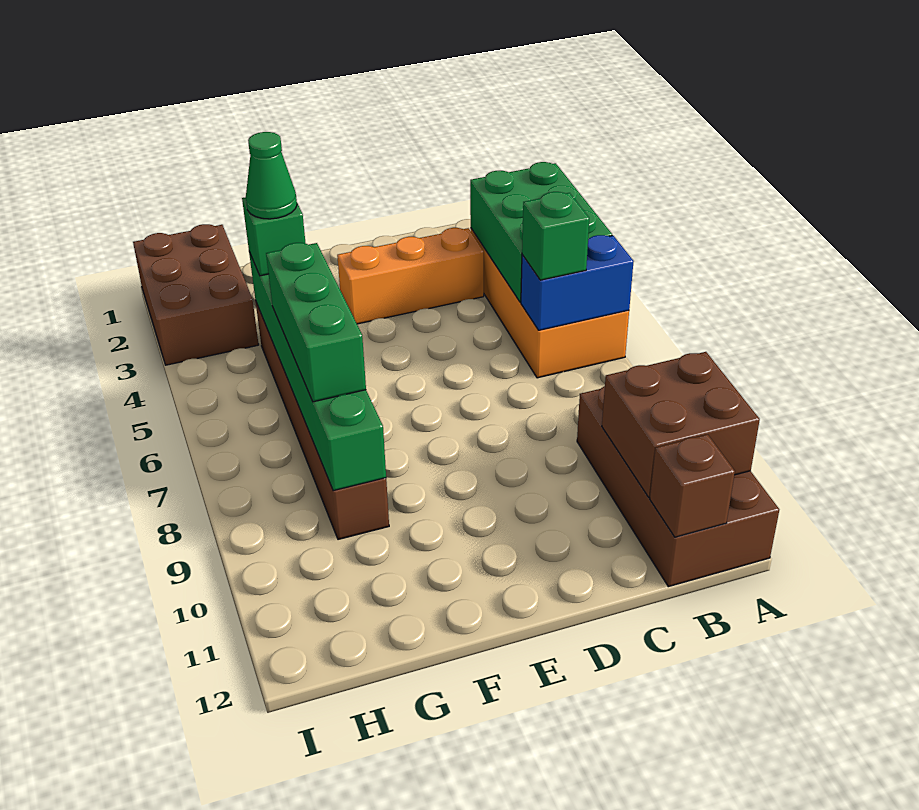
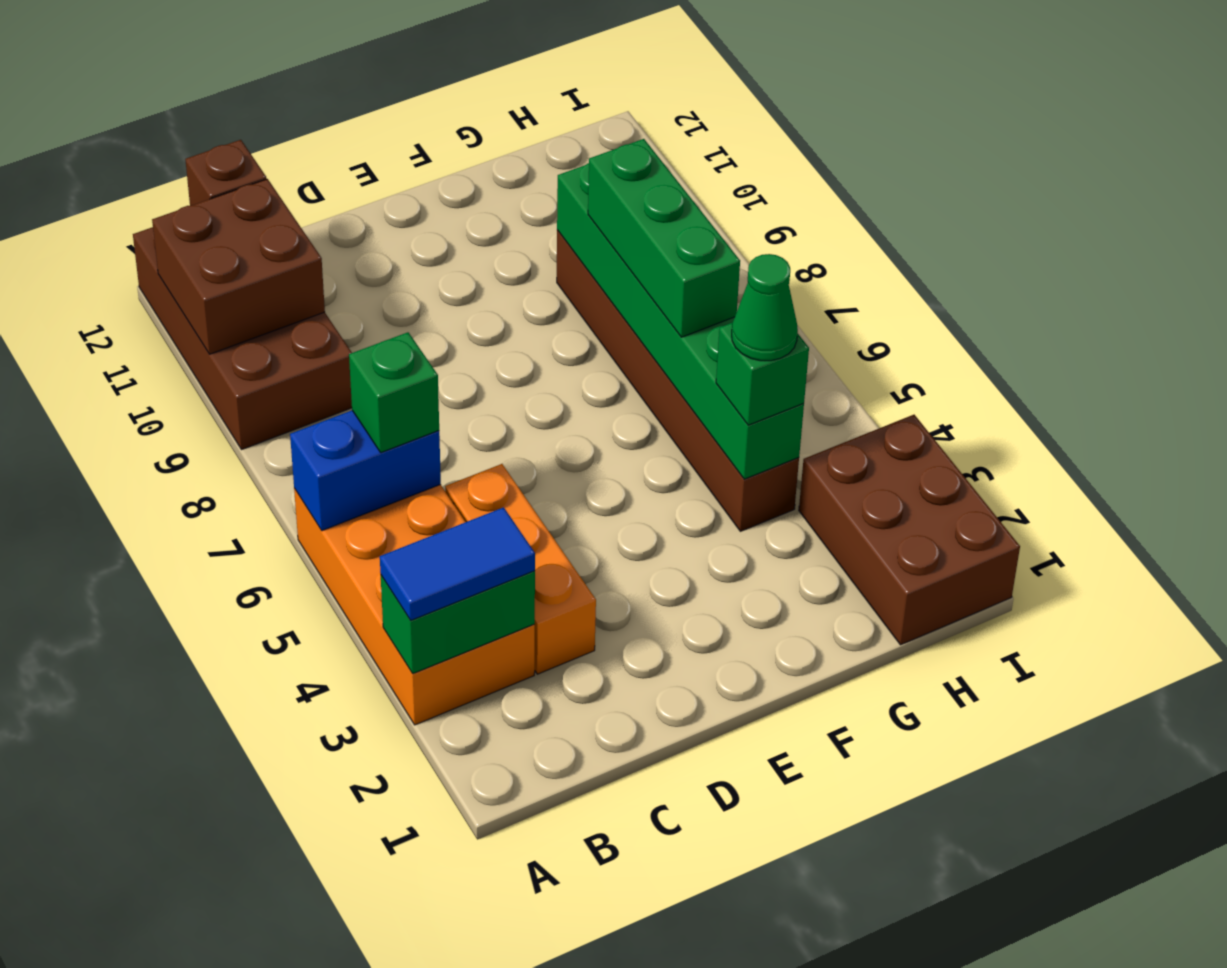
green 2x3 brick [470,162,612,302] -> green 1x2 brick [381,571,535,674]
none -> blue 1x2 tile [380,507,535,620]
orange 1x3 brick [337,228,484,324] -> orange 1x3 brick turned to [445,464,596,674]

